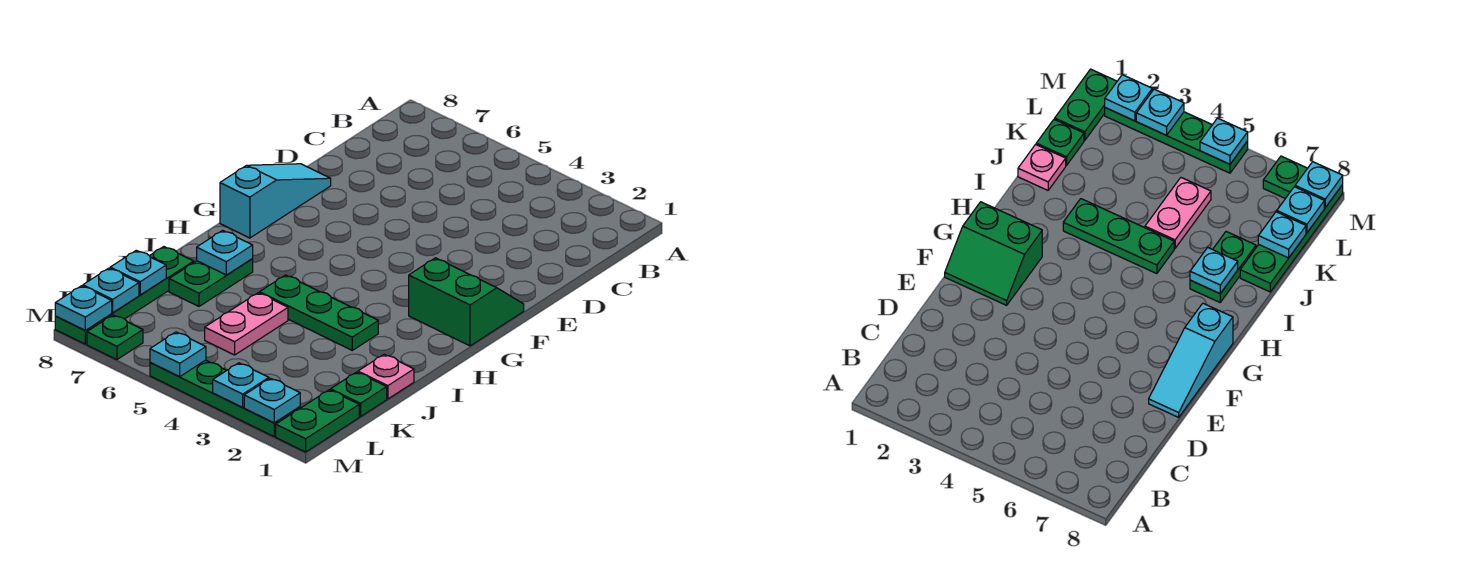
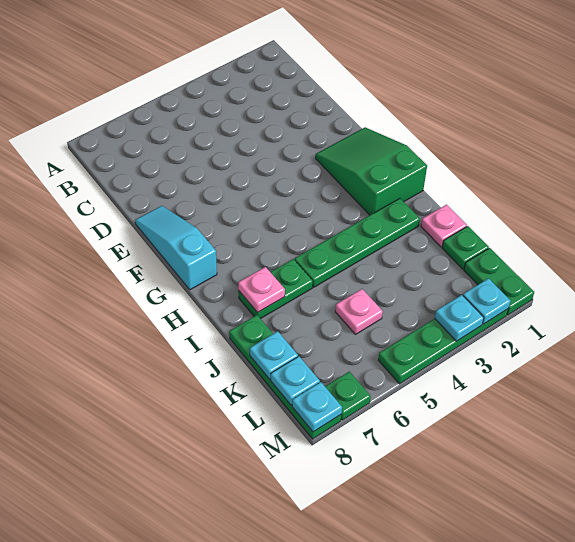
green 2x2 slope [409,258,524,346] -> green 2x3 slope [316,127,427,215]
green 1x3 plate [259,275,378,350] -> green 1x4 plate [295,198,420,287]
green 1x2 plate [169,259,253,306] -> green 1x2 plate turned to [238,259,313,319]
cyan 1x1 plate [197,230,253,275] -> pink 1x1 plate [238,267,285,313]
pink 1x2 plate [205,293,288,355] -> pink 1x1 plate [335,289,383,334]
cyan 1x1 plate [150,332,206,376] -> none

